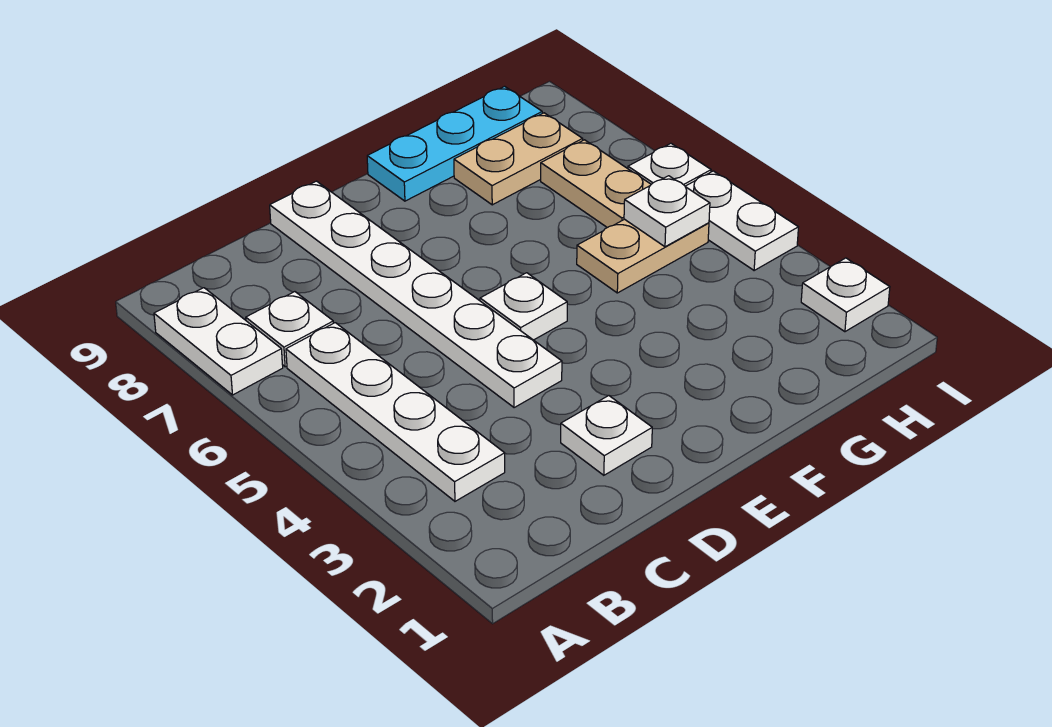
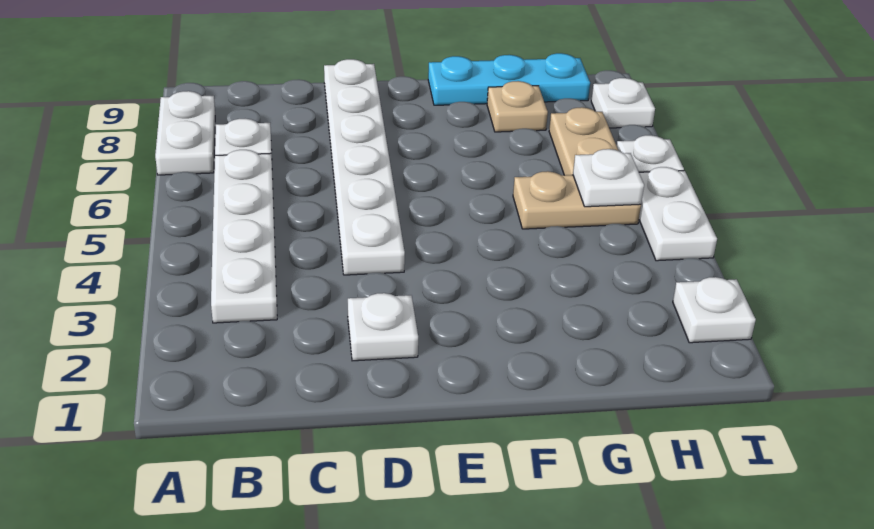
white 1x1 plate [480,273,567,340] -> white 1x1 plate moved to [591,78,655,128]
tan 1x2 plate [454,113,583,205] -> tan 1x1 plate [487,81,548,132]

